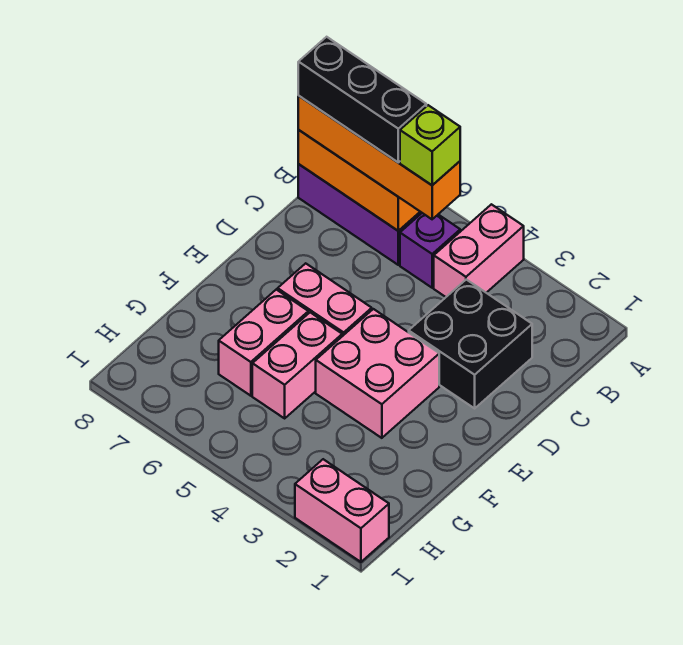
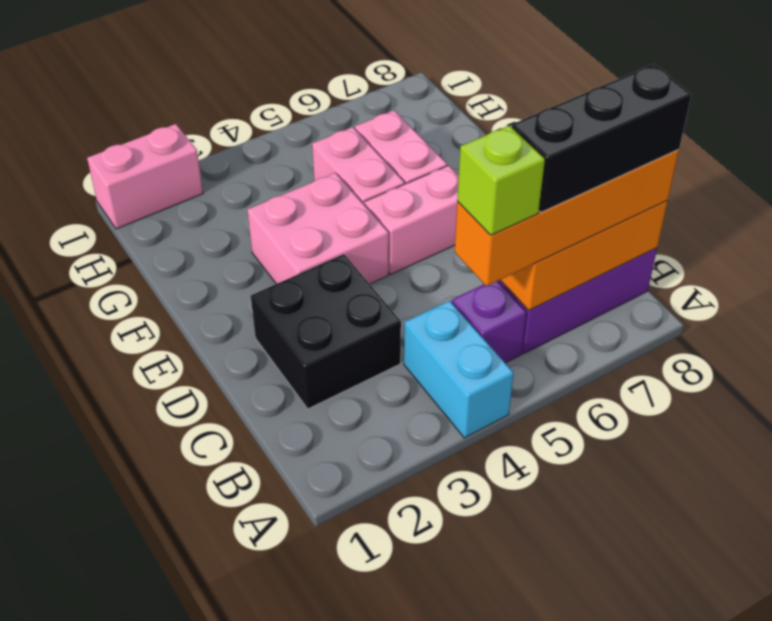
pink 1x2 brick [434,204,524,297] -> cyan 1x2 brick [404,301,514,438]

